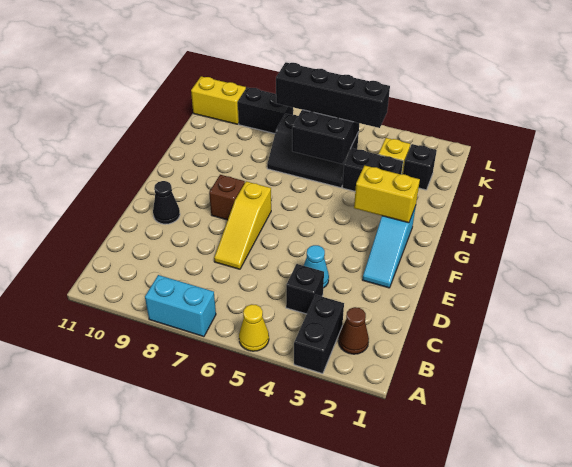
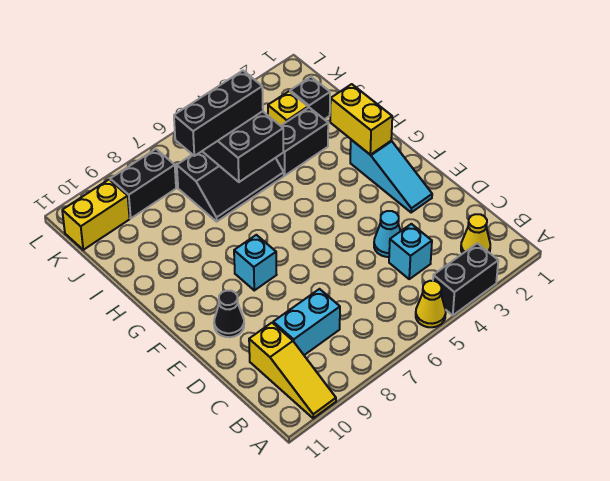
black 1x2 brick [294,295,344,374] -> black 1x2 brick turned to [433,243,498,315]
cyan 1x2 brick [145,275,216,337] -> cyan 1x2 brick moved to [273,289,340,355]
brown 1x1 cone [338,307,369,354] -> yellow 1x1 cone [461,214,490,254]
black 1x1 brick [286,264,324,314] -> cyan 1x1 brick [389,224,432,279]
yellow 1x3 slope [214,181,271,269] -> yellow 1x3 slope moved to [249,323,336,418]
brown 1x1 brick [209,175,245,220] -> cyan 1x1 brick [234,235,277,290]
yellow 1x2 brick [354,165,420,223] -> yellow 1x2 brick turned to [330,84,392,155]
black 1x4 brick [276,62,390,128] -> black 1x3 brick [174,71,263,156]

